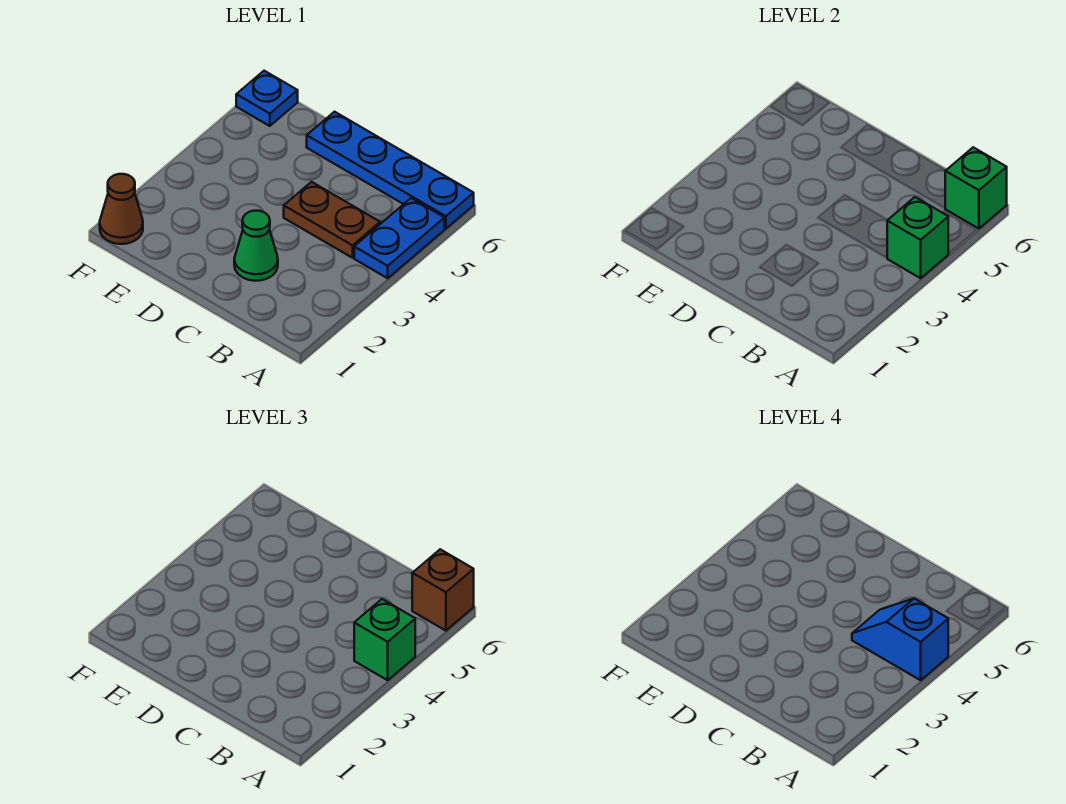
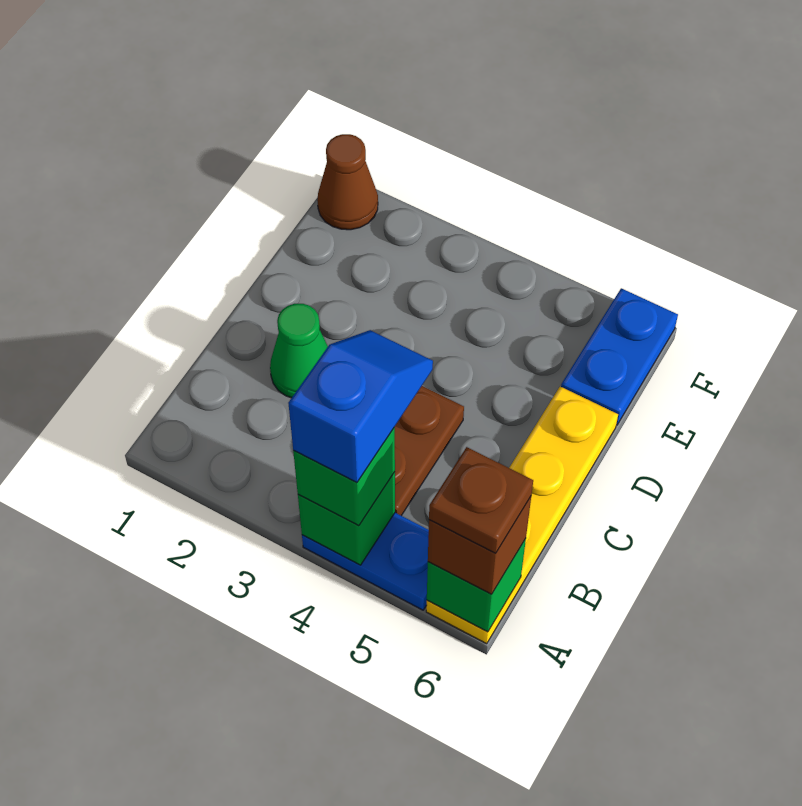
blue 1x4 plate [307,112,474,229] -> yellow 1x4 plate [426,387,618,644]
none -> brown 1x1 plate [429,447,533,553]
blue 1x1 plate [236,71,298,126] -> blue 1x2 plate [561,288,678,425]

